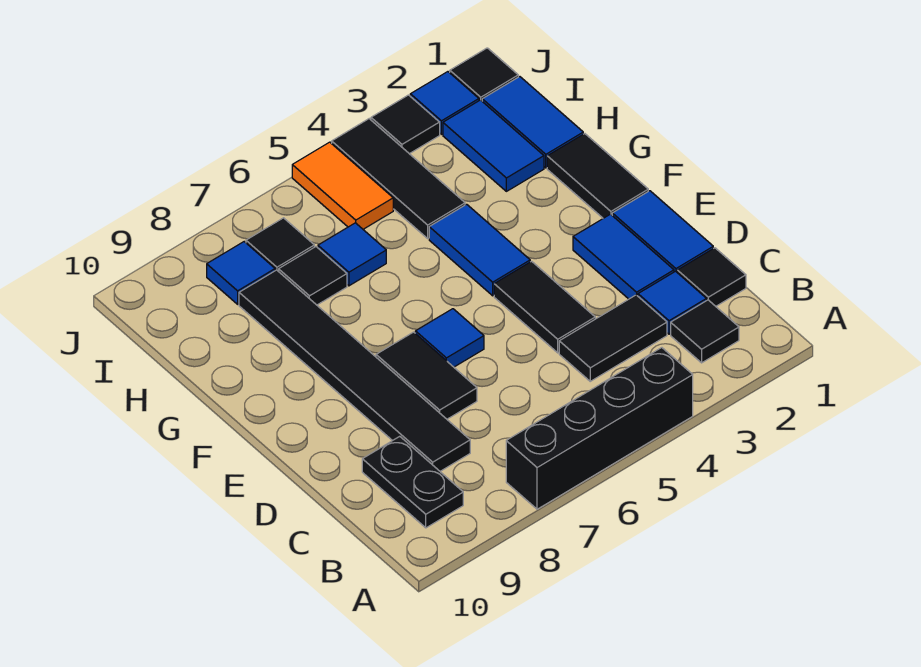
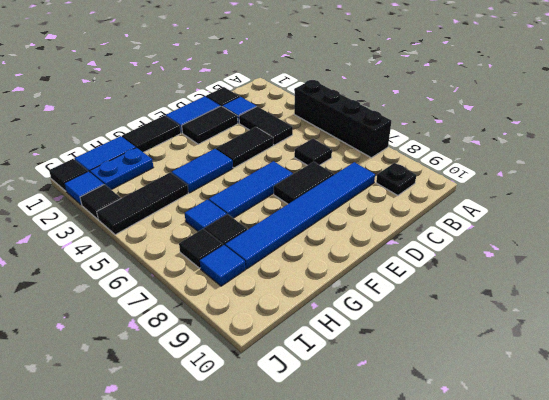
black 1x1 tile [671,300,739,363] -> black 1x1 tile moved to [294,139,332,165]
black 1x2 plate [362,436,463,528] -> black 1x1 plate [376,163,416,196]
black 1x6 tile [239,270,470,471] -> blue 1x6 tile [225,162,375,269]
blue 1x2 tile [573,214,674,299] -> black 1x2 tile [182,106,238,144]
blue 1x1 tile [415,309,484,367] -> blue 1x3 tile [209,161,293,218]
blue 1x2 tile [443,100,544,191] -> blue 1x2 plate [90,148,153,190]
orange 1x2 tile [292,142,393,229] -> none

